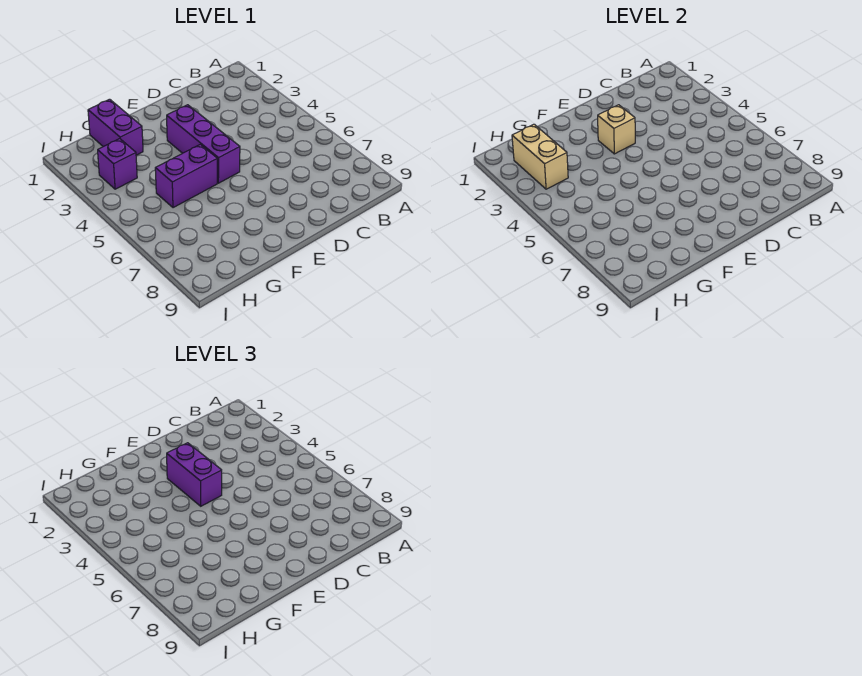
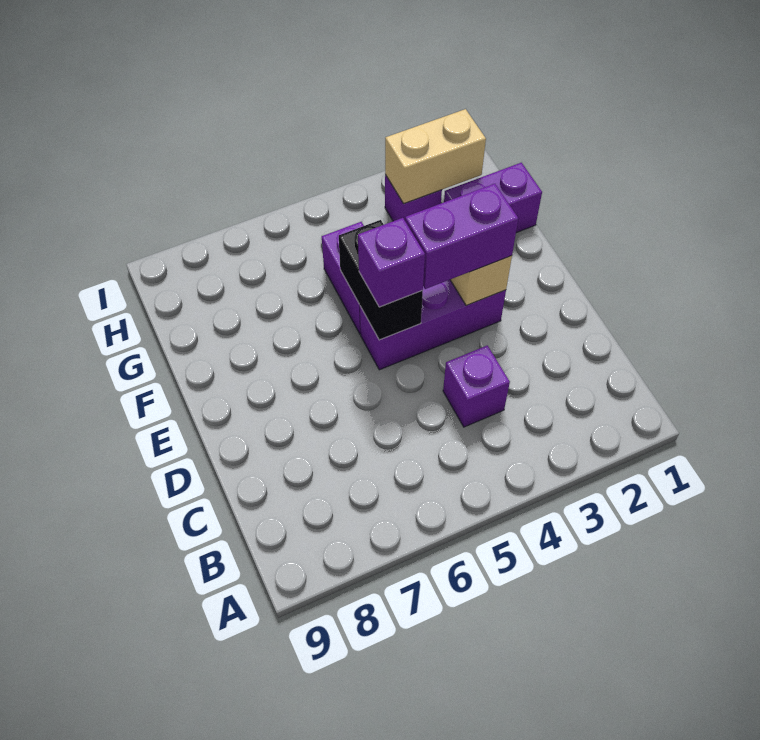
none -> purple 1x1 brick [443,345,510,427]
none -> black 1x2 brick [339,220,423,340]
none -> purple 1x1 brick [358,218,425,307]

